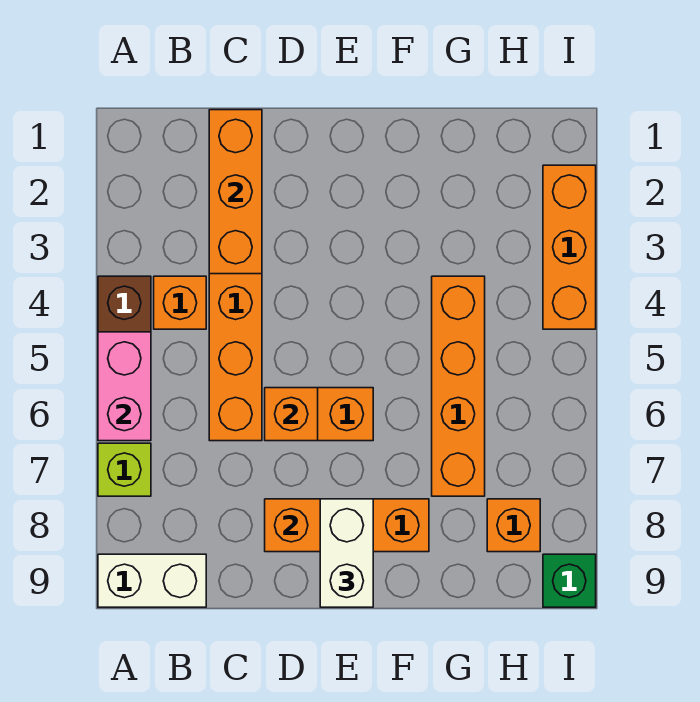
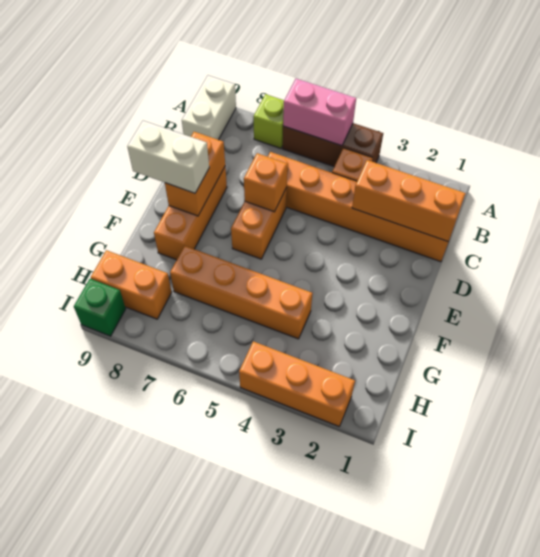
orange 1x1 brick [487,499,540,552] -> orange 1x2 brick [91,250,172,319]

